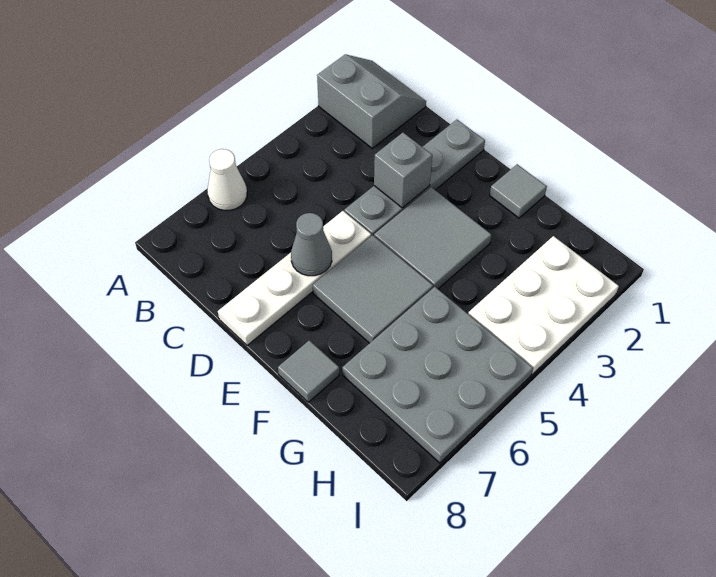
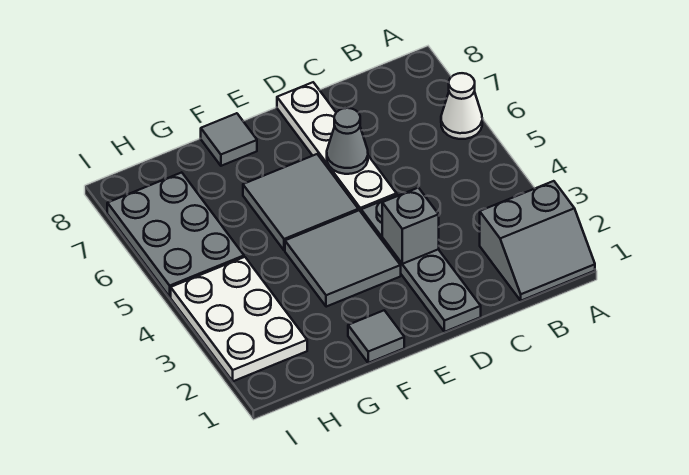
grey 3x3 plate [342,287,533,463] -> grey 2x3 plate [107,172,244,297]

